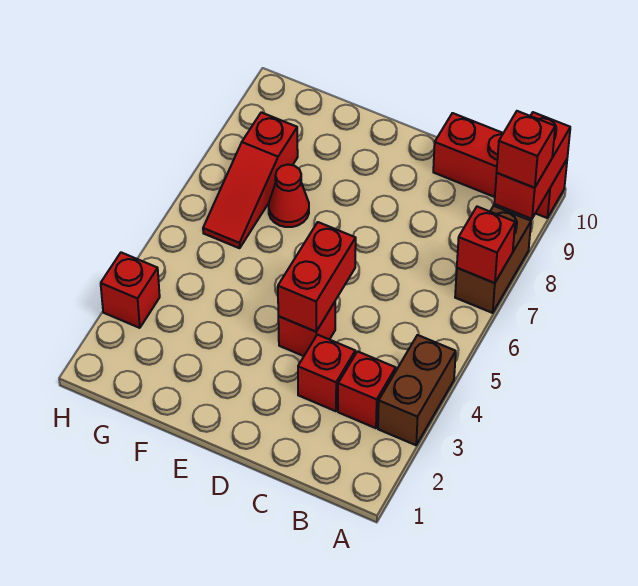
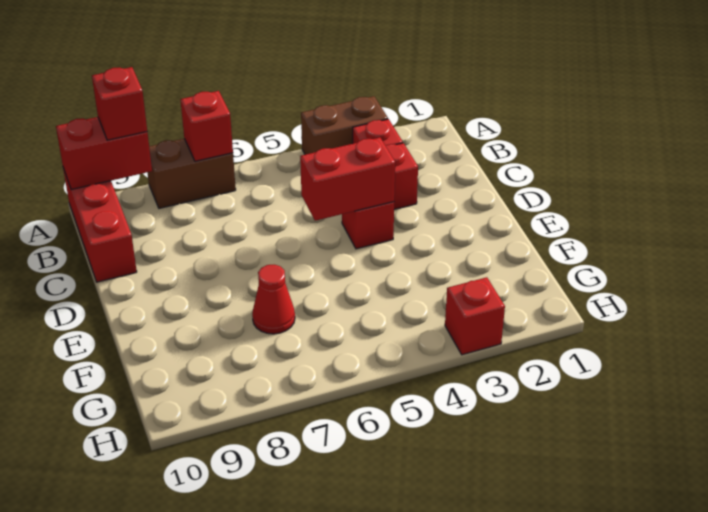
red 1x3 slope [203,112,298,248] -> none

